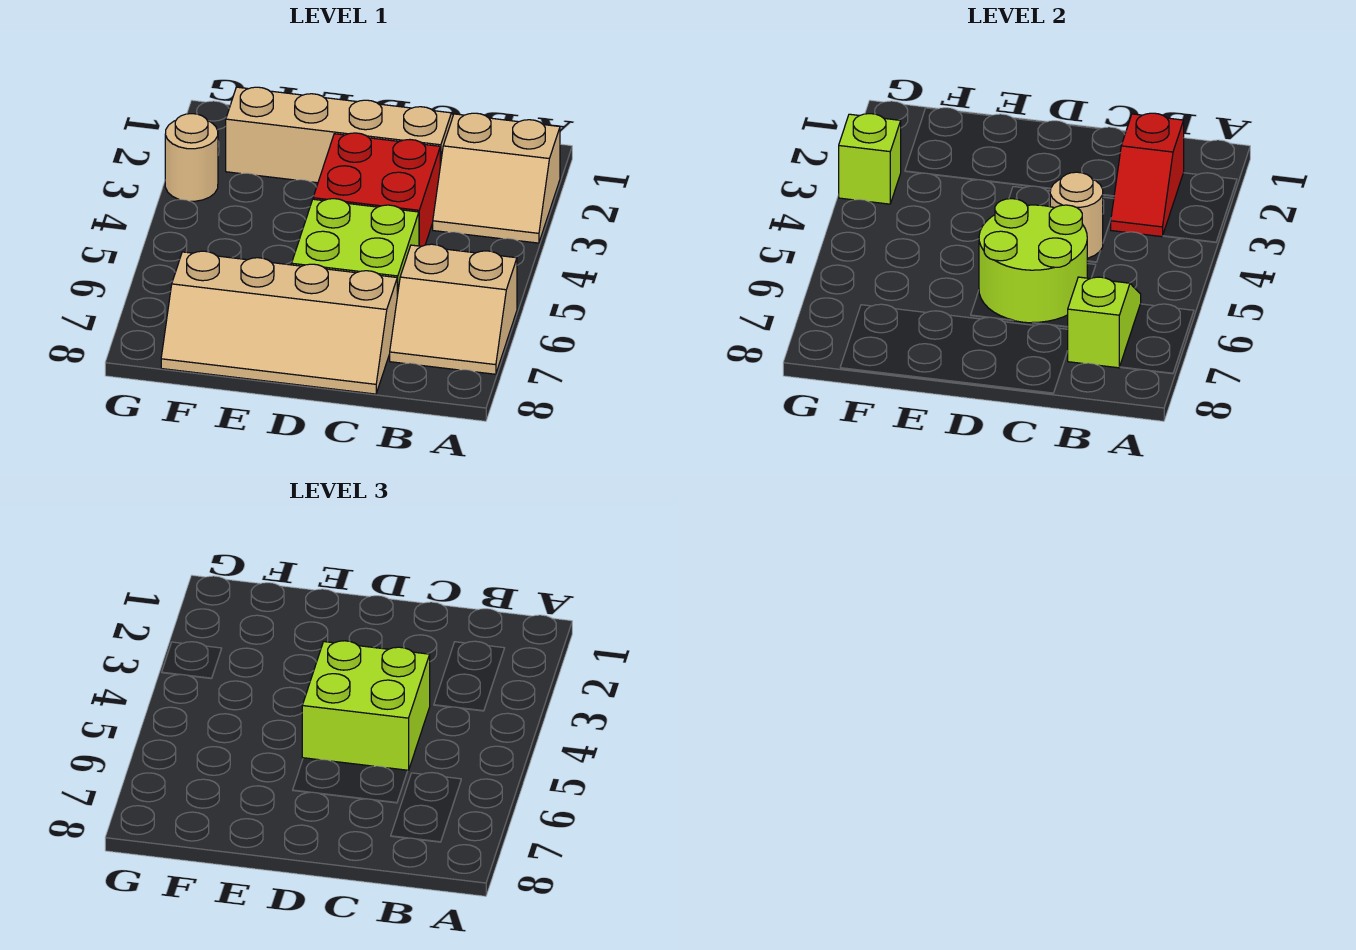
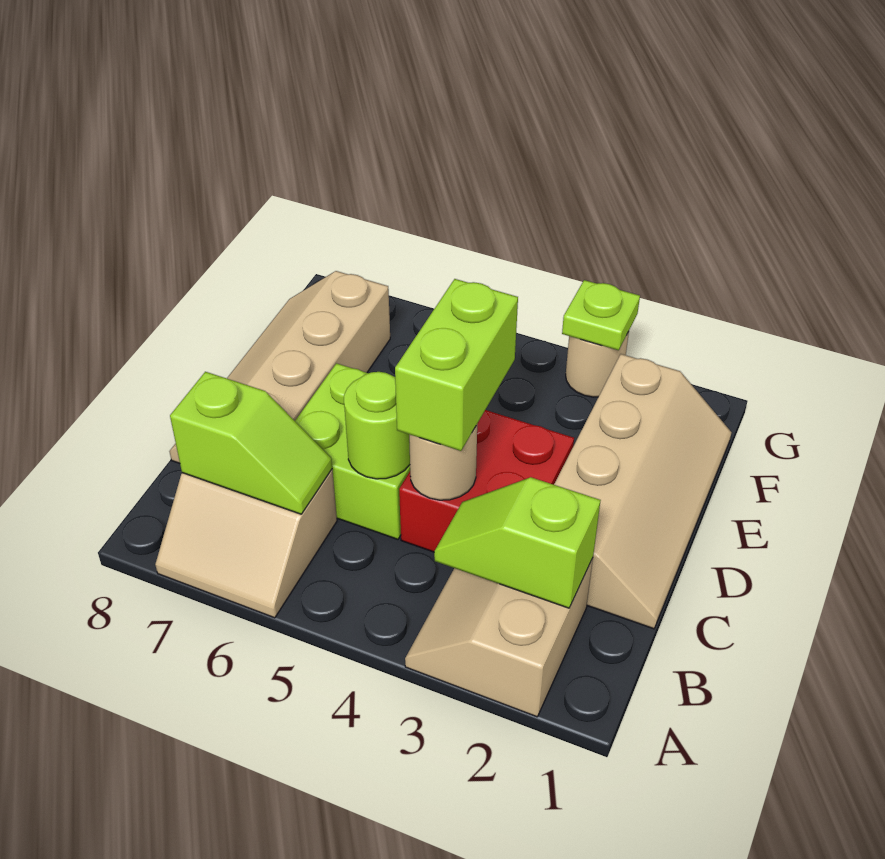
tan 2x2 slope [390,244,517,374] -> tan 2x2 slope turned to [155,470,337,618]
red 1x2 slope [1111,113,1184,237] -> lime 1x2 slope [434,477,601,608]
lime 2x2 brick [302,641,430,770] -> lime 1x2 brick [395,279,518,451]
lime 2x2 round brick [979,199,1087,323] -> lime 1x1 round brick [344,372,410,479]
lime 1x1 brick [839,114,901,204] -> lime 1x1 plate [562,280,640,350]

